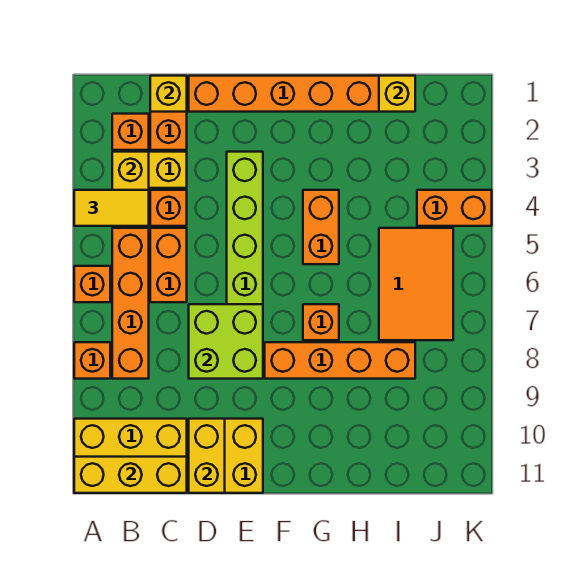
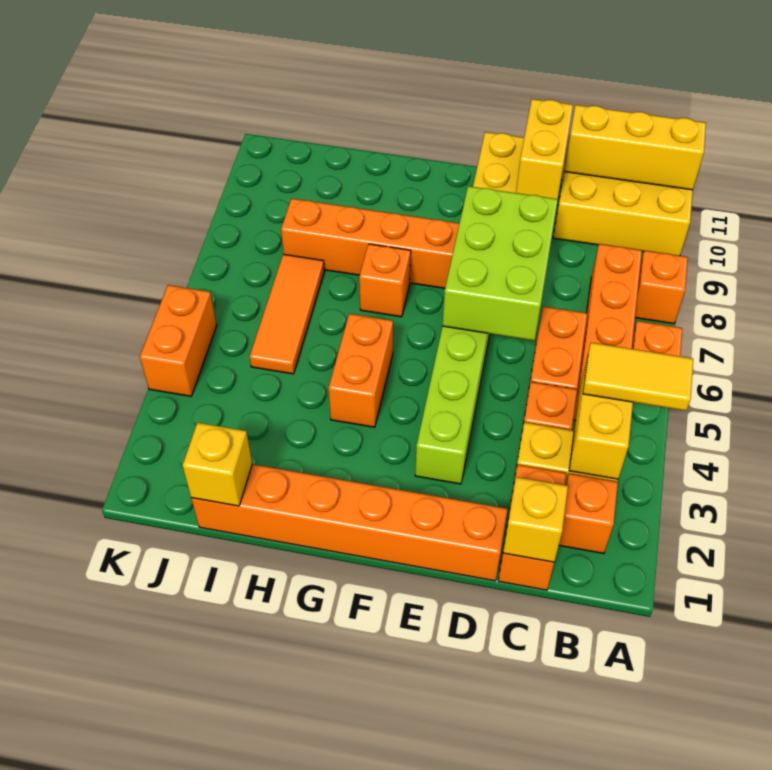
lime 2x2 brick [189,304,263,379] -> lime 2x3 brick [442,186,558,341]
orange 2x3 tile [379,228,453,340] -> orange 1x3 tile [250,254,324,374]
orange 1x2 brick [417,190,492,226] -> orange 1x2 brick turned to [140,285,217,396]

